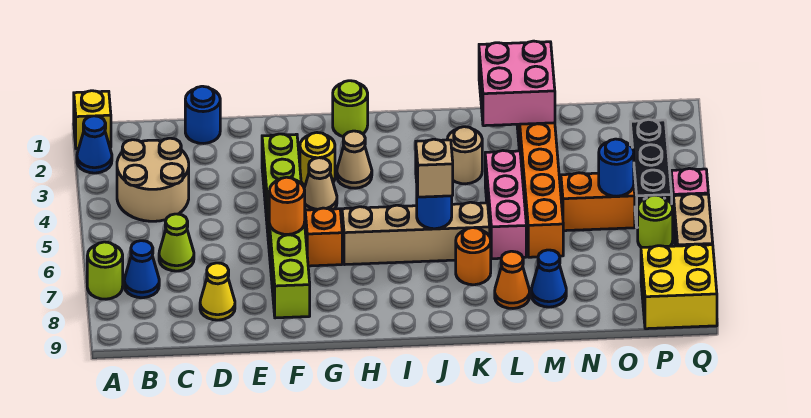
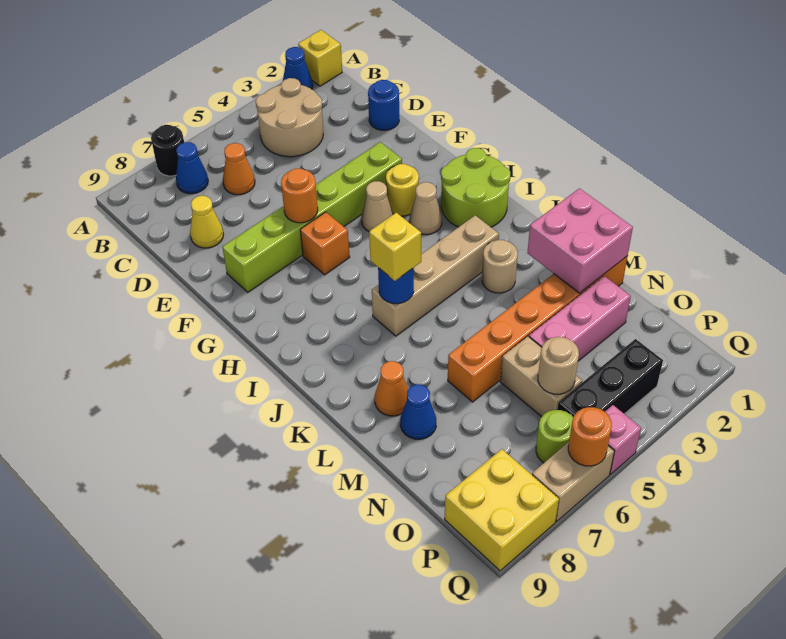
lime 1x1 round brick [87,242,123,299] -> black 1x1 round brick [151,125,184,176]
lime 1x1 cone [159,214,194,271] -> orange 1x1 cone [223,143,255,195]
lime 1x1 round brick [333,81,368,137] -> lime 2x2 round brick [441,148,510,227]
tan 1x4 brick [342,202,490,265] -> tan 1x4 brick turned to [372,215,499,336]
tan 1x1 brick [416,139,453,197] -> yellow 1x1 brick [369,213,421,281]
orange 1x1 round brick [456,228,491,285] -> orange 1x1 round brick moved to [568,407,612,466]
pink 1x3 brick [485,151,526,259] -> pink 1x3 brick moved to [529,276,631,361]
orange 1x2 brick [561,173,635,231] -> tan 1x2 brick [500,336,582,417]
blue 1x1 round brick [599,139,634,196] -> tan 1x1 round brick [538,337,579,394]

